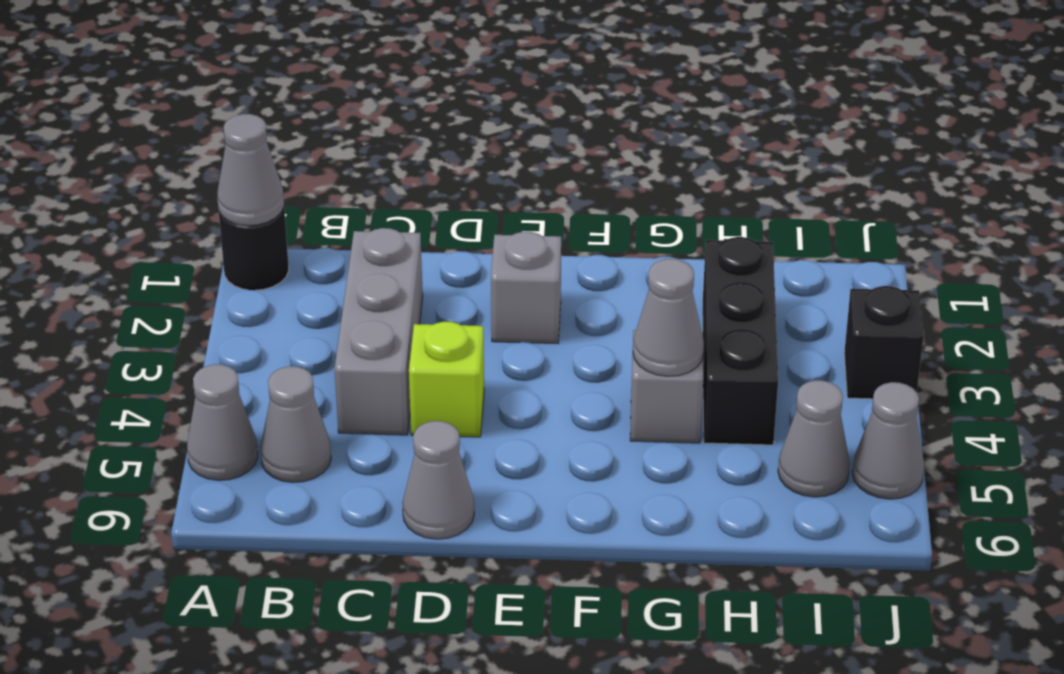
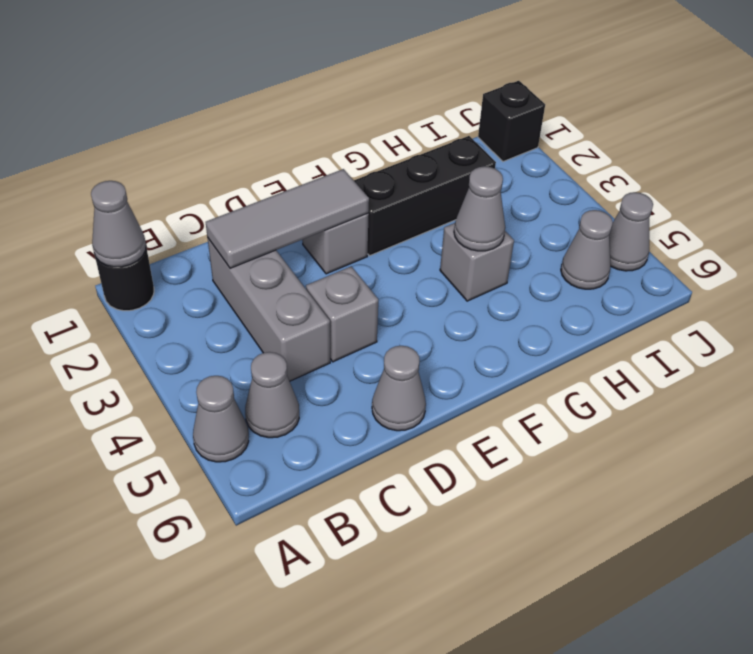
none -> grey 1x3 tile [206,169,369,268]
lime 1x1 brick [409,322,484,437] -> grey 1x1 brick [306,266,378,362]
black 1x3 brick [702,237,778,445] -> black 1x3 brick turned to [354,136,496,256]
black 1x1 brick [844,286,924,399] -> black 1x1 brick moved to [478,81,545,162]

